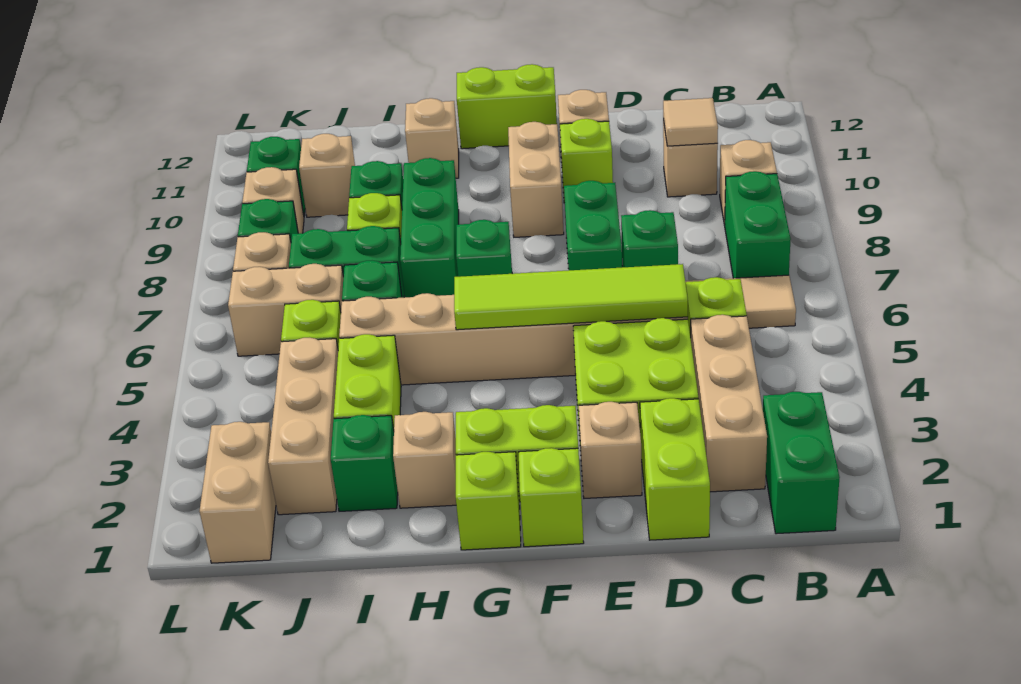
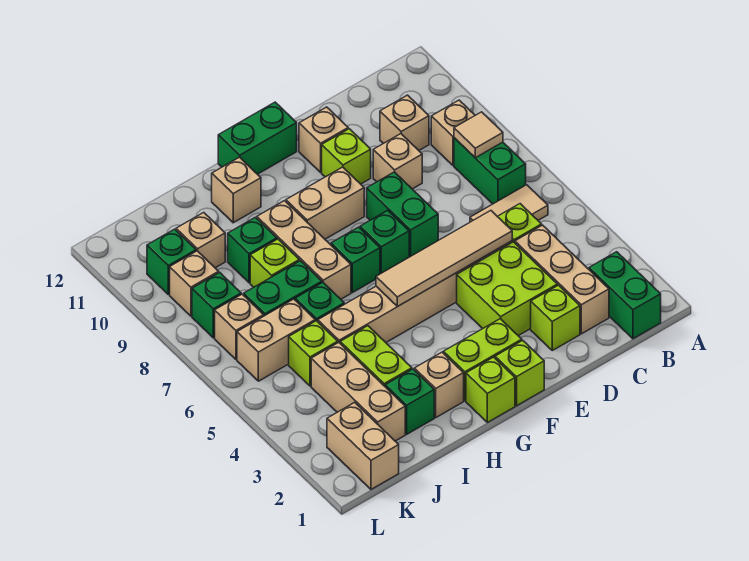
tan 1x1 tile [663,98,718,146] -> tan 1x1 tile moved to [454,112,503,158]
lime 1x2 brick [640,398,710,540] -> lime 1x1 brick [531,285,580,350]
lime 1x4 tile [454,264,688,330] -> tan 1x4 tile [376,211,512,306]
green 1x1 brick [621,210,678,267] -> green 1x1 brick moved to [360,210,409,274]
tan 1x1 brick [579,402,642,498] -> tan 1x1 brick moved to [373,134,422,189]
tan 1x2 brick [508,122,564,237] -> tan 1x2 brick turned to [286,167,364,239]
lime 1x2 brick [457,64,557,149] -> green 1x2 brick [218,102,297,174]
green 1x3 brick [400,158,459,297] -> tan 1x3 brick [257,201,351,299]

